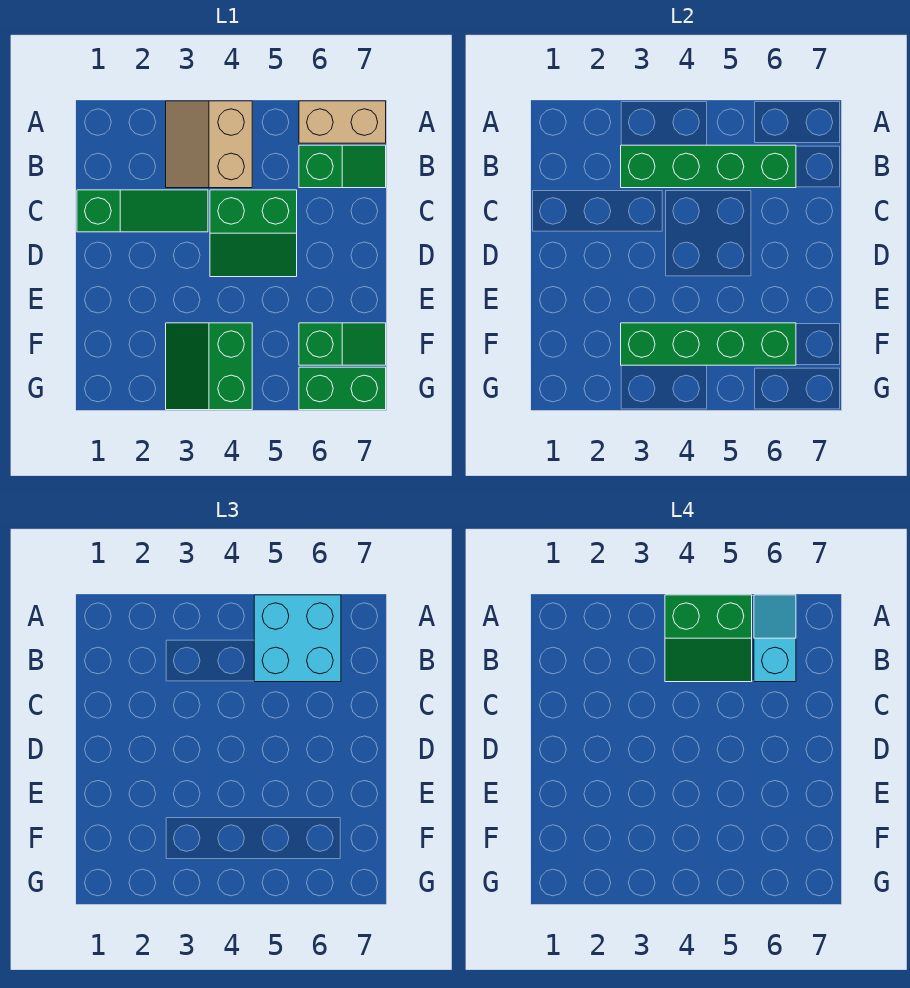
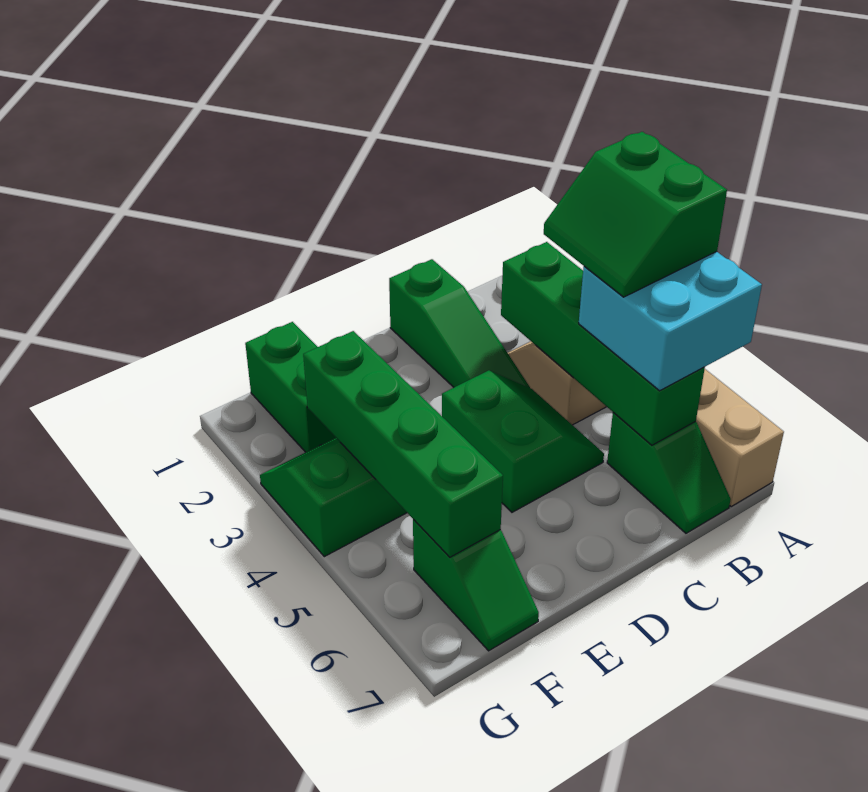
cyan 1x2 slope [754,595,796,682] -> none
green 2x2 slope [210,190,297,277] -> green 2x2 slope turned to [442,370,604,512]
green 1x2 brick [299,367,386,410] -> green 1x2 brick moved to [245,322,336,452]

